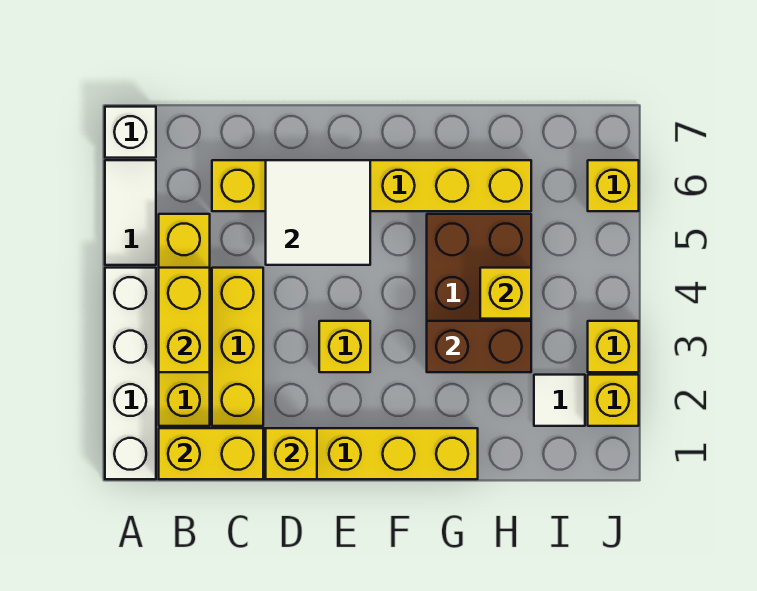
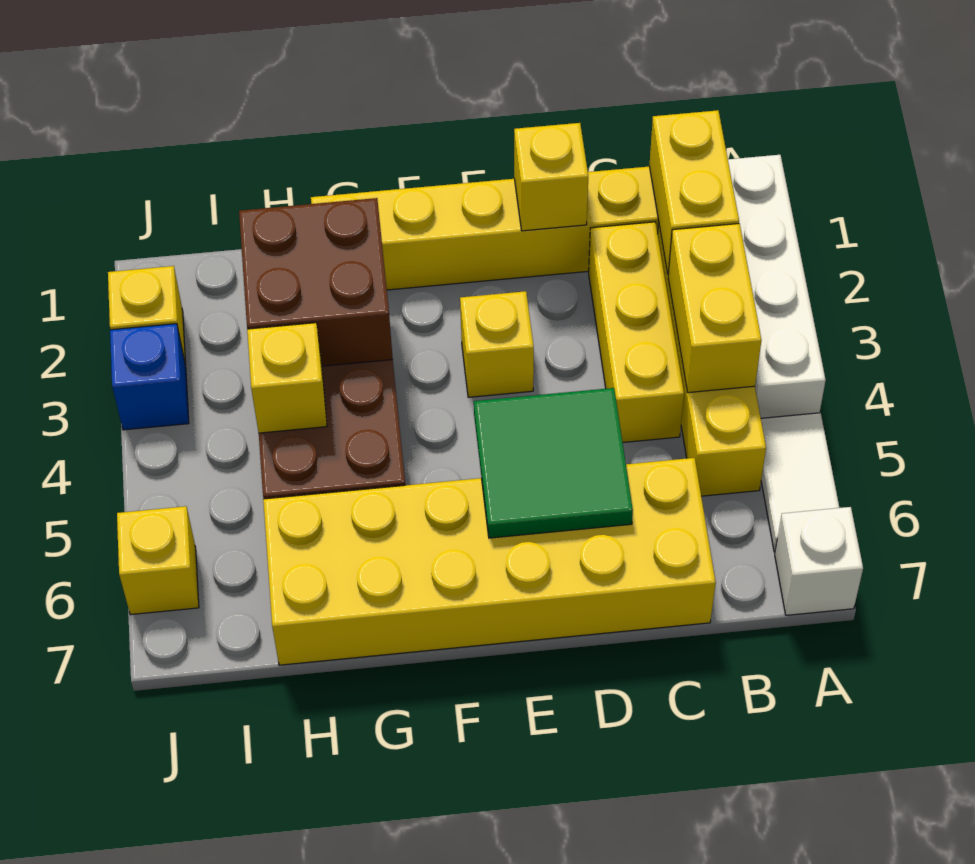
yellow 1x2 brick [159,428,263,479] -> yellow 1x2 brick turned to [649,110,739,274]
yellow 1x6 brick [212,160,531,211] -> yellow 2x6 brick [263,458,716,665]
white 2x2 tile [266,160,370,265] -> green 2x2 tile [474,388,633,538]
brown 1x2 brick [427,321,531,372] -> brown 2x2 brick [239,198,393,366]
white 1x1 tile [534,375,585,426] -> none
yellow 1x1 brick [588,321,639,372] -> blue 1x1 brick [110,324,189,430]

